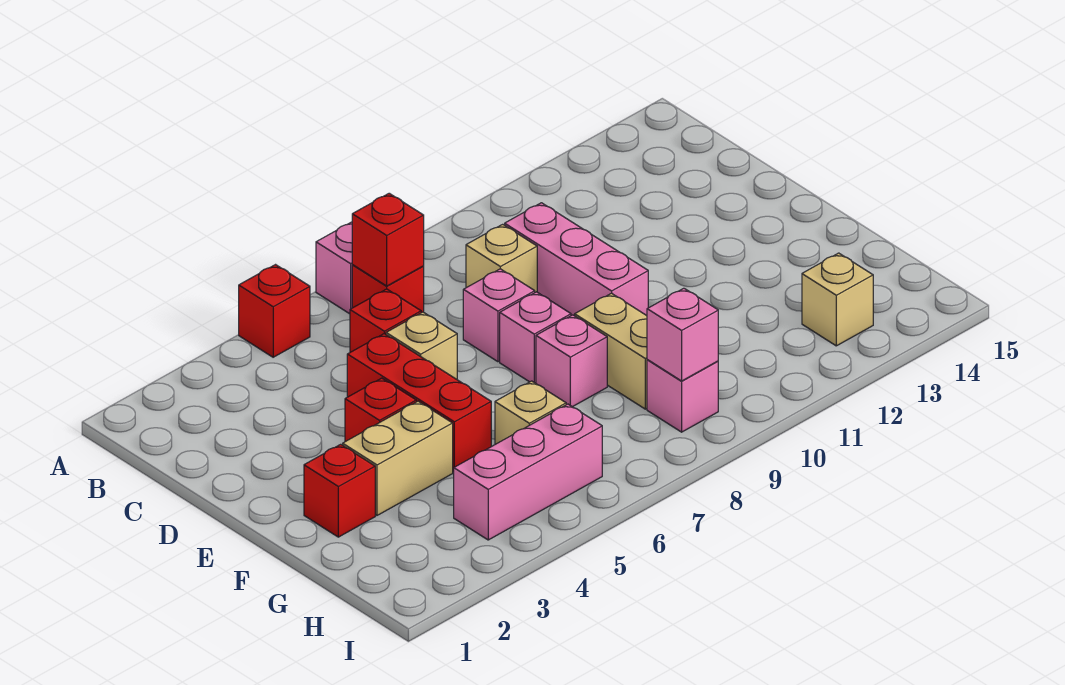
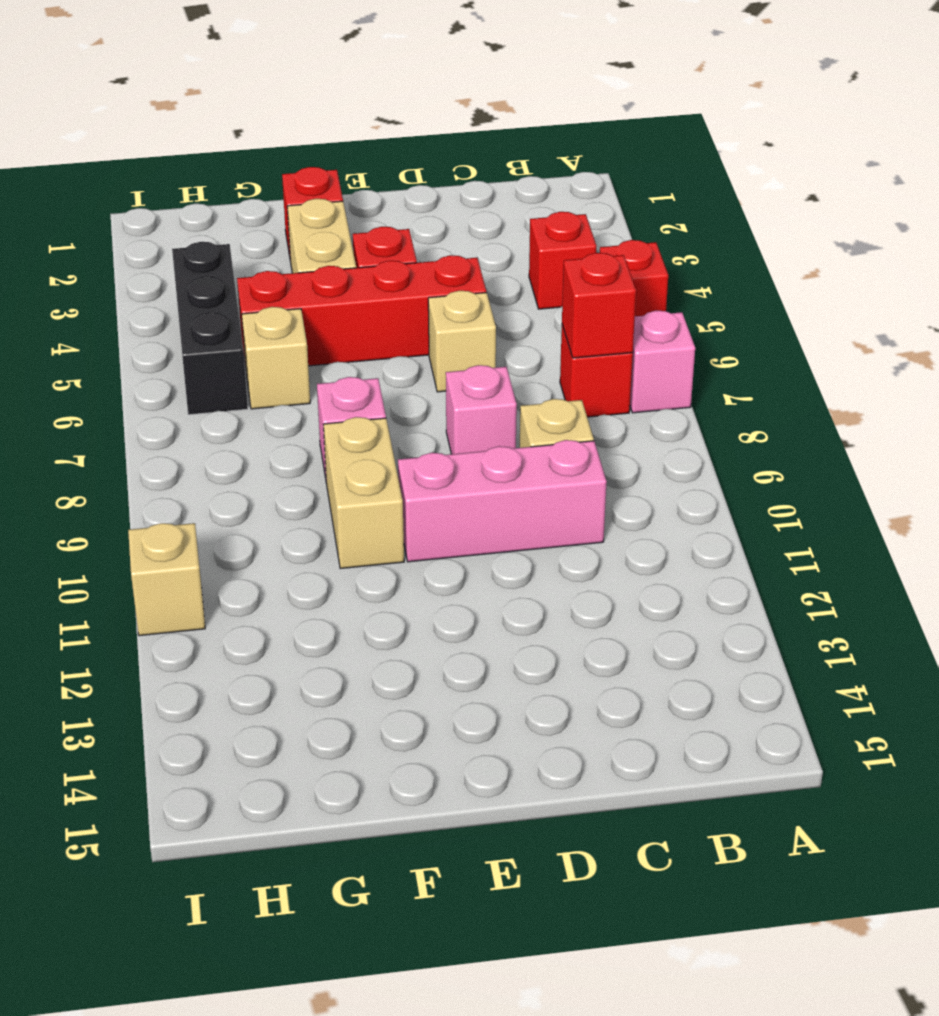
red 1x1 brick [350,289,421,352] -> red 1x1 brick moved to [529,212,596,309]
red 1x3 brick [347,334,491,472] -> red 1x4 brick [237,255,486,367]
pink 1x1 brick [500,292,571,383] -> none
tan 1x2 brick [575,293,647,409] -> tan 1x2 brick turned to [323,417,404,569]
pink 1x3 brick [454,404,602,540] -> black 1x3 brick [172,242,248,415]
pink 1x1 brick [647,360,718,432] -> none
pink 1x1 brick [647,288,718,381] -> none
tan 1x1 brick [802,253,873,346] -> tan 1x1 brick moved to [128,523,205,636]

